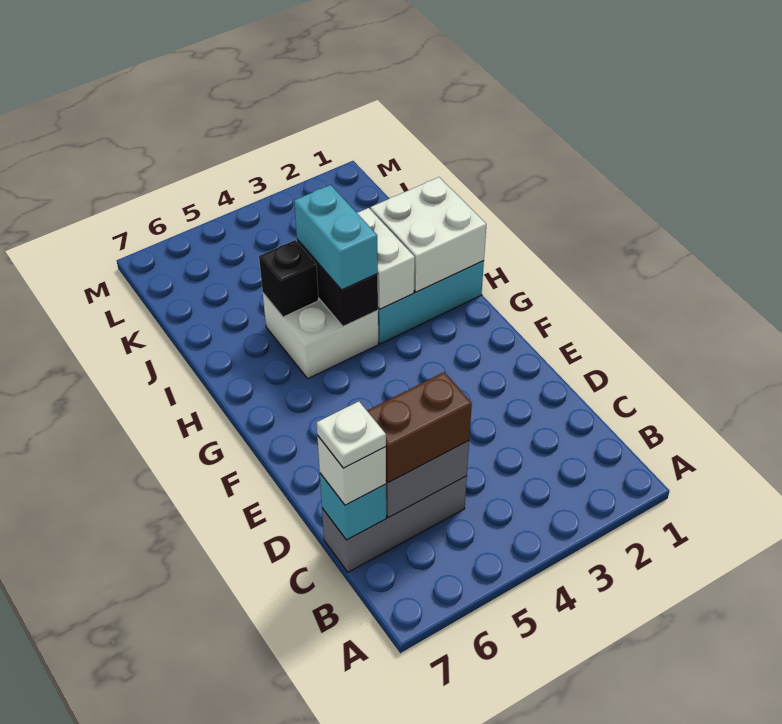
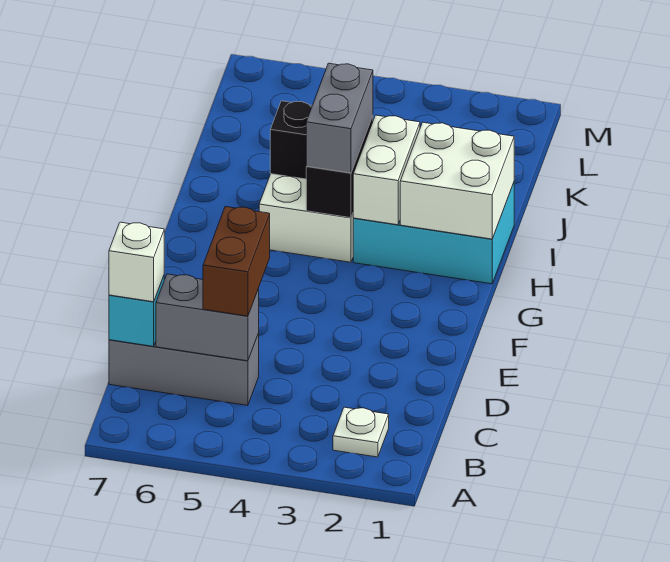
brown 1x2 brick [367,372,472,483] -> brown 1x2 brick turned to [203,207,270,316]
white 1x1 plate [317,401,386,468] -> white 1x1 plate moved to [333,407,389,457]
cyan 1x2 brick [294,185,378,290] -> grey 1x2 brick [306,63,373,173]

